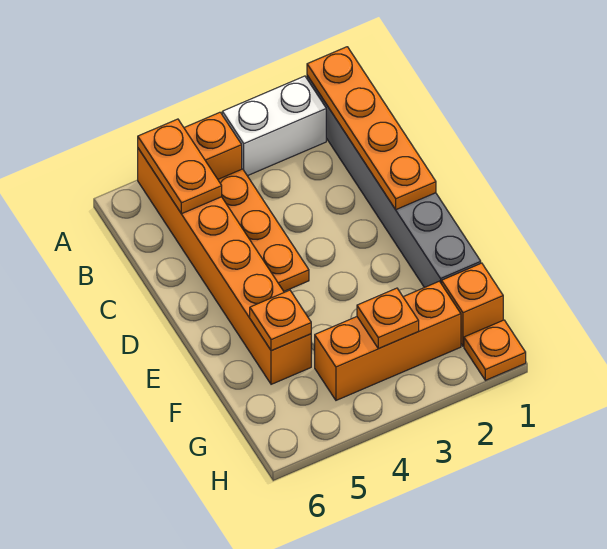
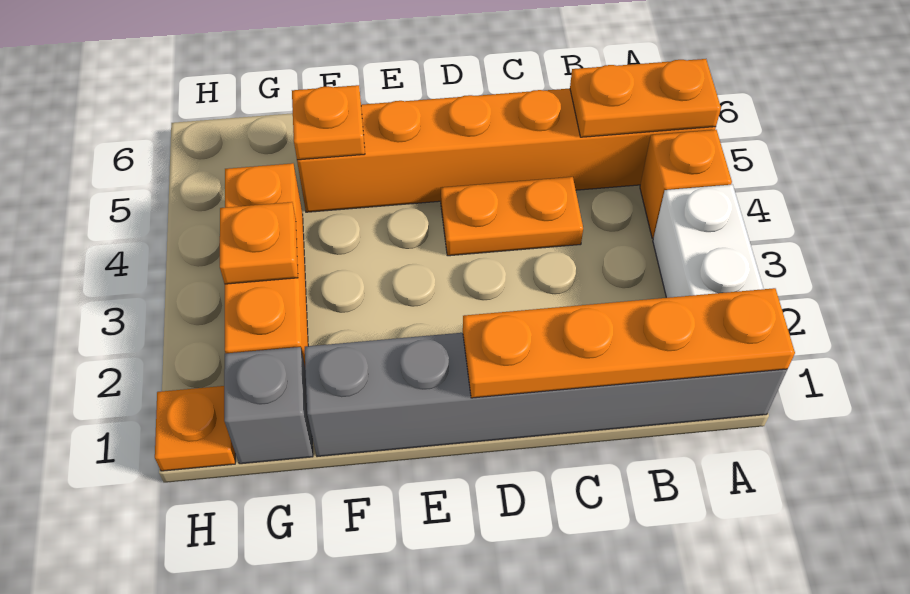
orange 1x3 plate [218,169,309,291] -> orange 1x2 plate [441,177,583,256]
orange 1x1 brick [442,263,503,346] -> grey 1x1 brick [224,347,313,464]

